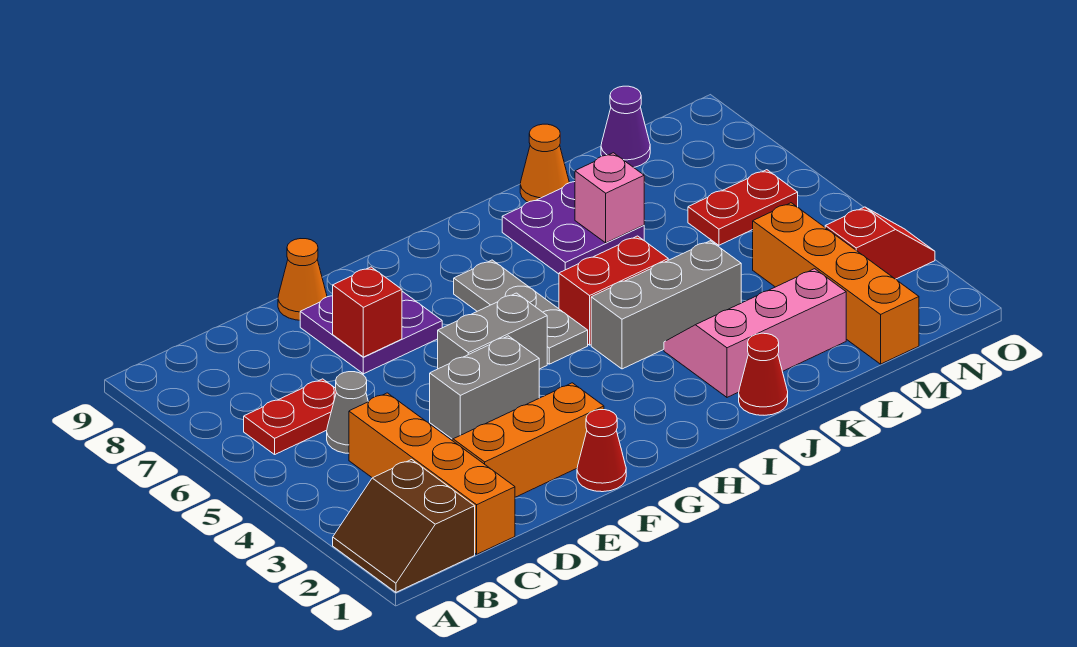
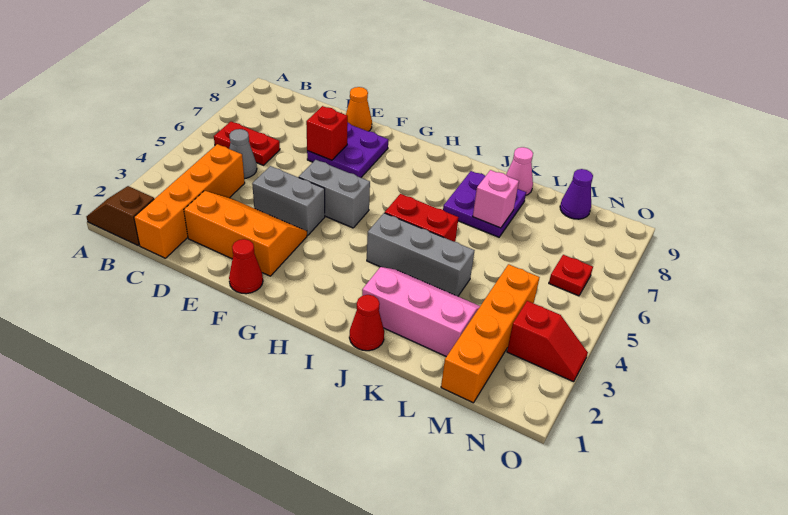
brown 2x2 slope [333,460,475,592] -> brown 1x2 slope [86,186,154,246]
grey 1x3 plate [454,260,588,364] -> none
orange 1x1 cone [520,124,569,202] -> pink 1x1 cone [506,147,533,195]
red 1x2 plate [688,170,798,245] -> red 1x1 plate [549,255,593,296]

